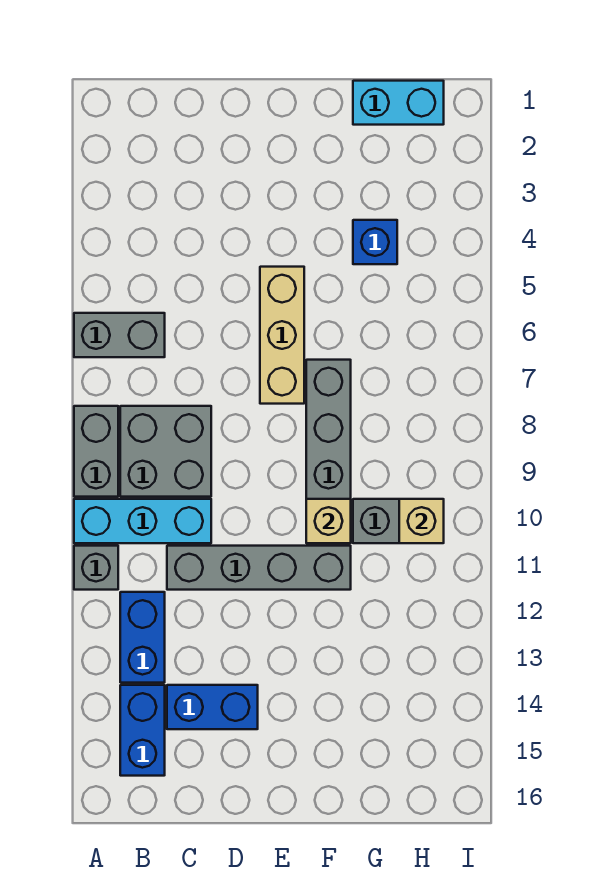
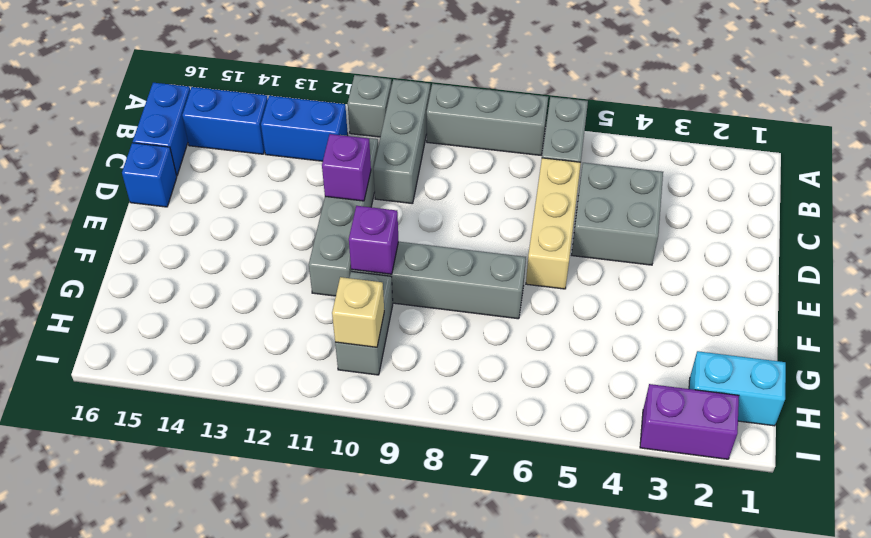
grey 1x2 brick [74,406,118,497] -> grey 1x3 brick [427,84,548,155]
cyan 1x3 brick [74,499,211,543] -> grey 1x3 brick [373,79,430,204]
grey 2x2 brick [120,406,211,497] -> grey 2x2 brick moved to [572,163,663,265]
blue 1x2 brick [167,685,258,729] -> blue 1x2 brick moved to [133,83,190,176]
none -> purple 1x1 brick [322,134,371,201]
tan 1x3 brick [260,267,304,404] -> tan 1x3 brick turned to [526,158,581,289]
tan 1x1 brick [306,499,351,543] -> purple 1x1 brick [349,206,399,274]
cyan 1x2 brick [353,81,444,125] -> cyan 1x2 brick turned to [689,351,786,426]
blue 1x1 brick [353,220,397,264] -> blue 1x1 brick moved to [122,143,177,207]
none -> purple 1x2 brick [640,384,739,459]

